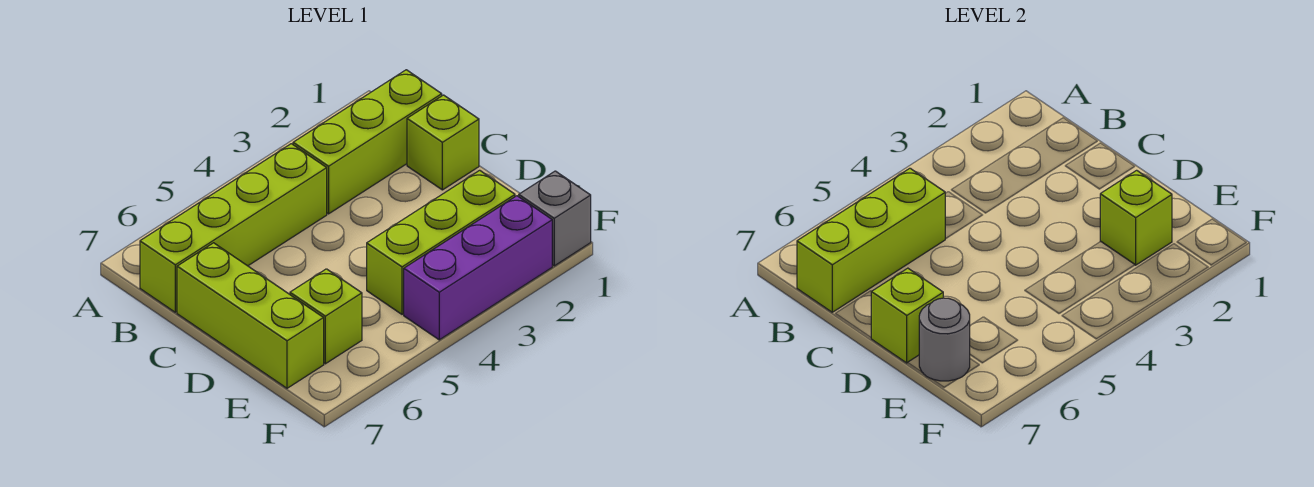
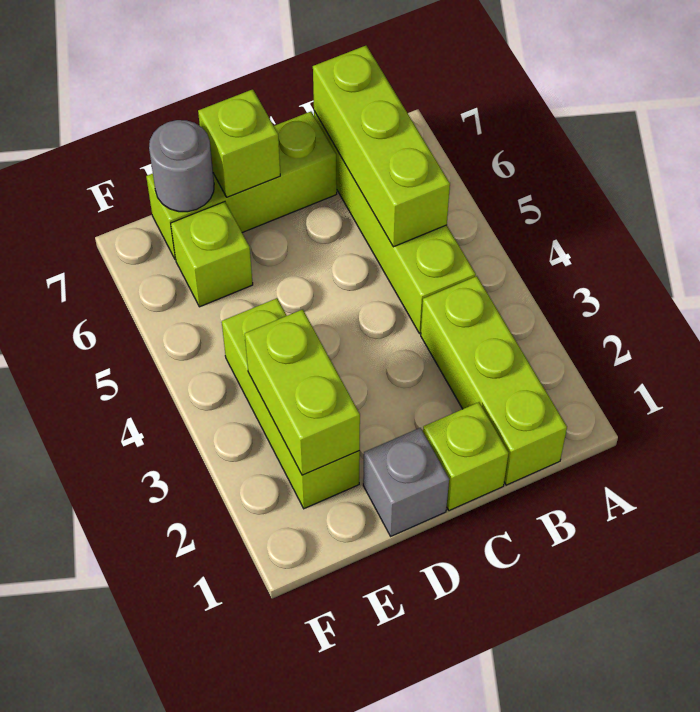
lime 1x1 brick [1100,170,1172,265] -> lime 1x2 brick [245,309,360,475]
grey 1x1 brick [519,171,591,266] -> grey 1x1 brick moved to [363,428,449,536]
purple 1x3 brick [404,196,552,340] -> none

